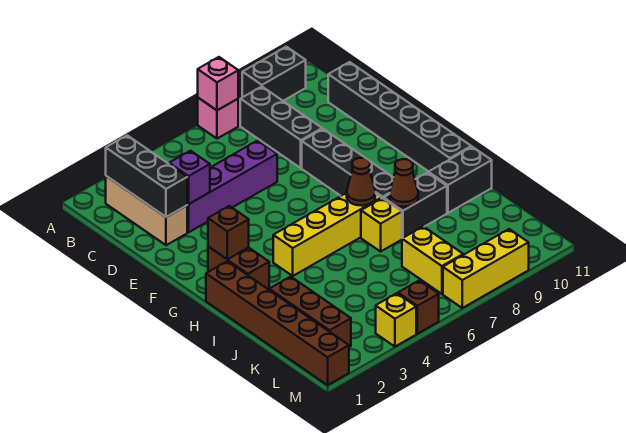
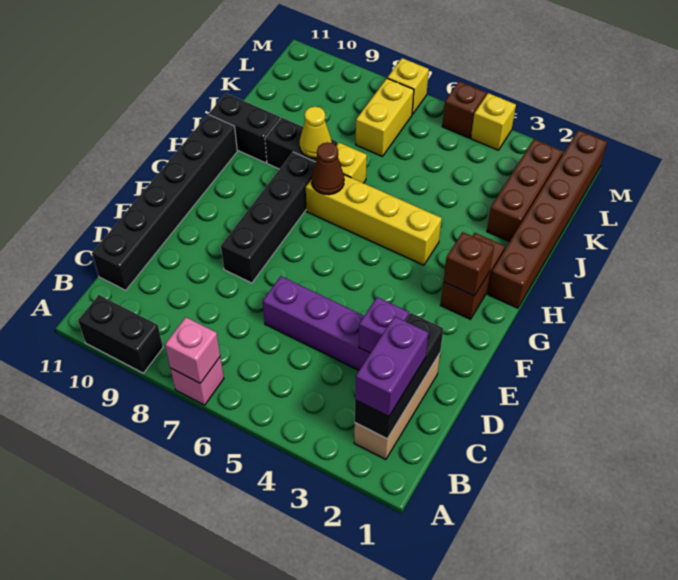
none -> purple 1x2 brick [355,316,428,417]
black 1x3 brick [240,87,322,168] -> none
brown 1x1 cone [390,159,418,207] -> yellow 1x1 cone [300,107,332,158]
yellow 1x3 brick [443,229,529,308] -> yellow 1x1 brick [387,58,429,114]

